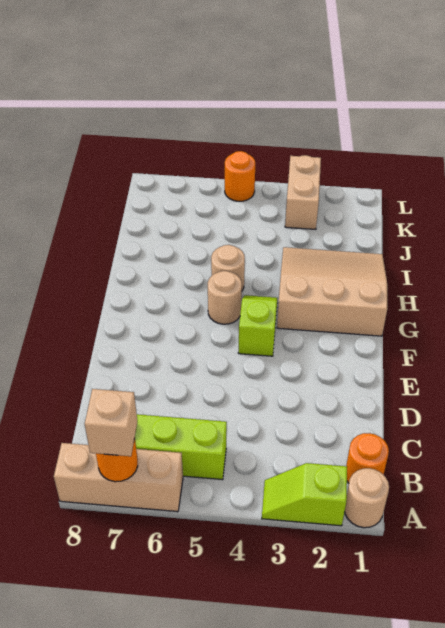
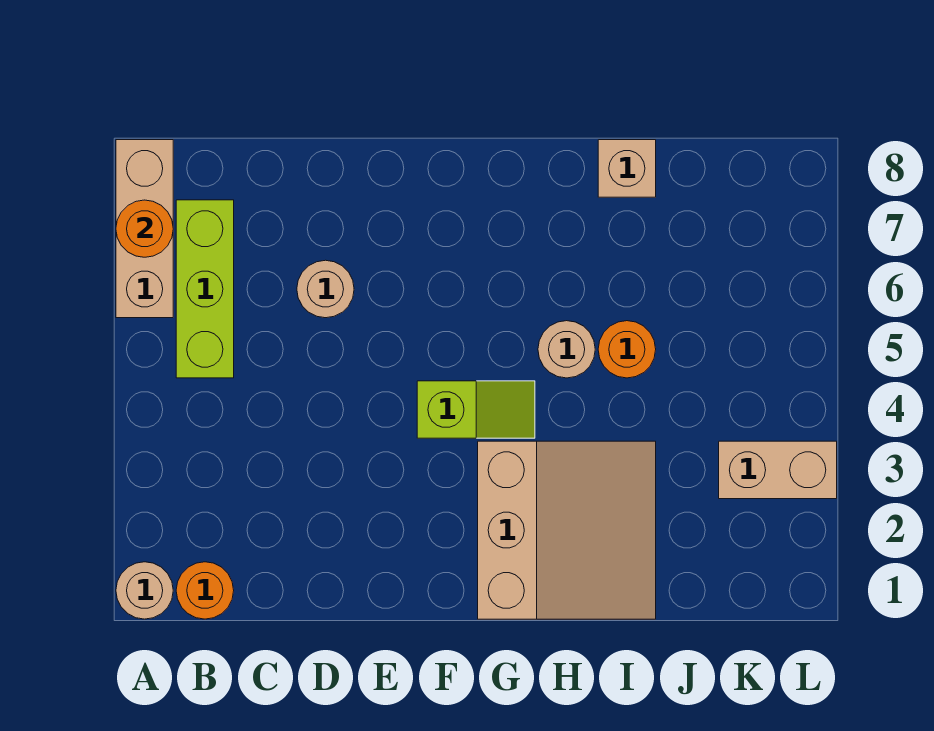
lime 1x2 slope [262,463,347,526] -> none
tan 1x1 brick [85,389,137,456] -> tan 1x1 brick moved to [598,140,656,197]
tan 1x1 round brick [208,271,242,324] -> tan 1x1 round brick moved to [297,260,354,318]
orange 1x1 round brick [225,151,255,201] -> orange 1x1 round brick moved to [598,321,656,378]

